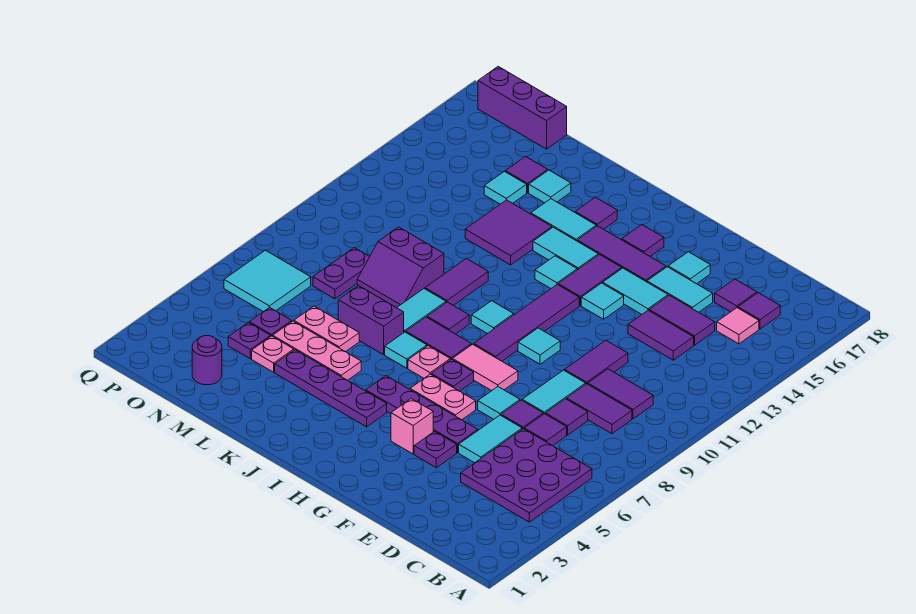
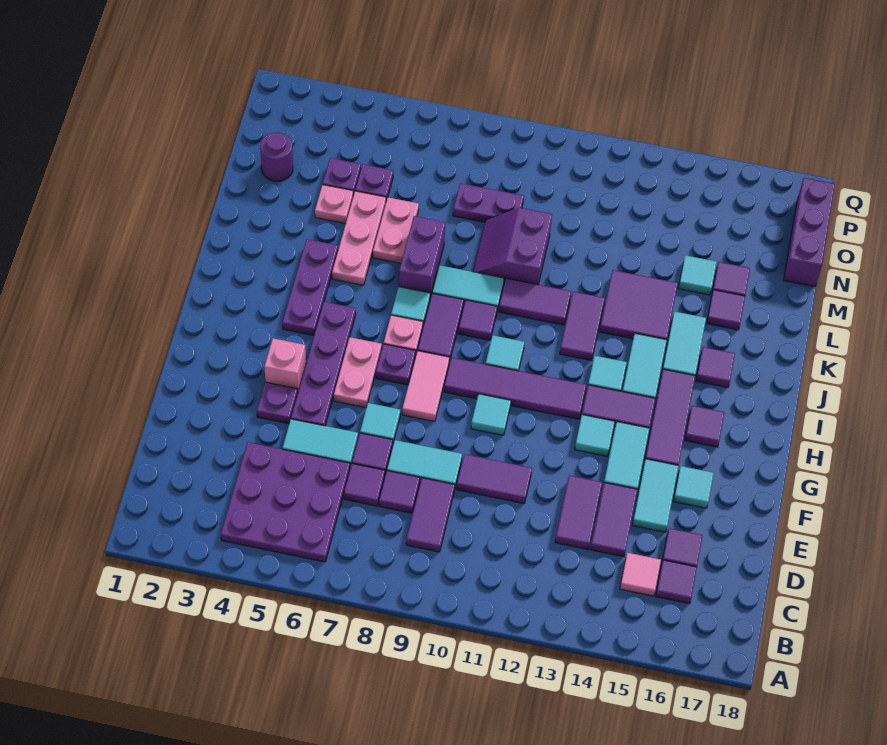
purple 1x2 tile [588,369,653,419] -> purple 1x2 tile moved to [560,292,605,361]
purple 1x4 plate [275,350,387,427] -> purple 1x3 plate [282,239,338,335]
cyan 1x1 tile [529,170,571,203] -> purple 1x1 tile [707,290,745,330]
cyan 2x2 tile [224,250,311,312] -> none

